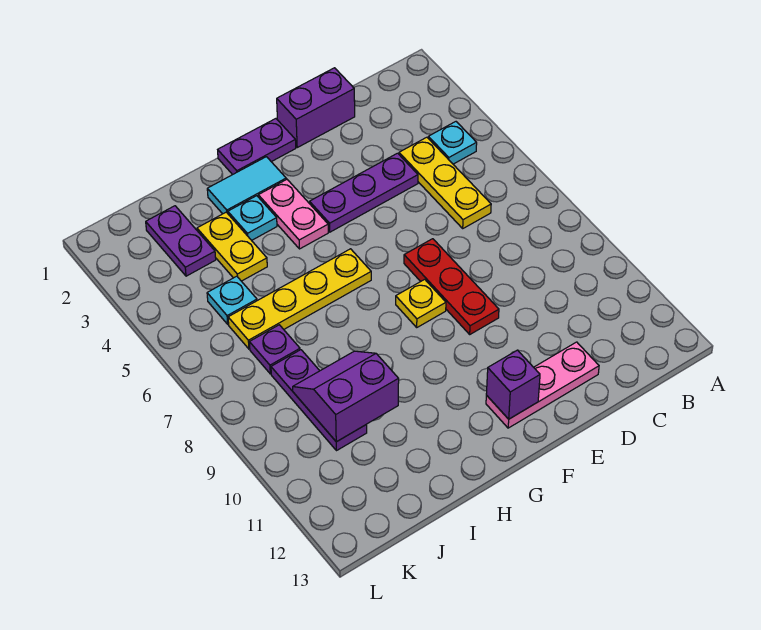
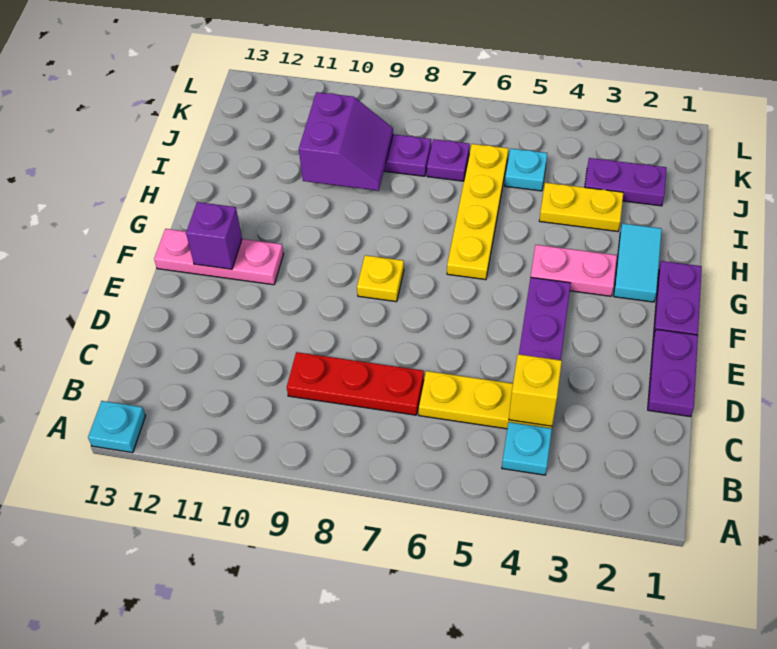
none -> yellow 1x1 brick [509,354,562,426]
purple 1x2 brick [277,68,355,147] -> purple 1x2 plate [648,329,698,417]
pink 1x3 plate [486,342,599,428] -> pink 1x3 plate turned to [154,229,283,285]
red 1x3 plate [404,239,499,334] -> red 1x3 plate moved to [287,352,424,415]
cyan 1x1 plate [228,196,277,240] -> cyan 1x1 plate moved to [88,401,145,453]

